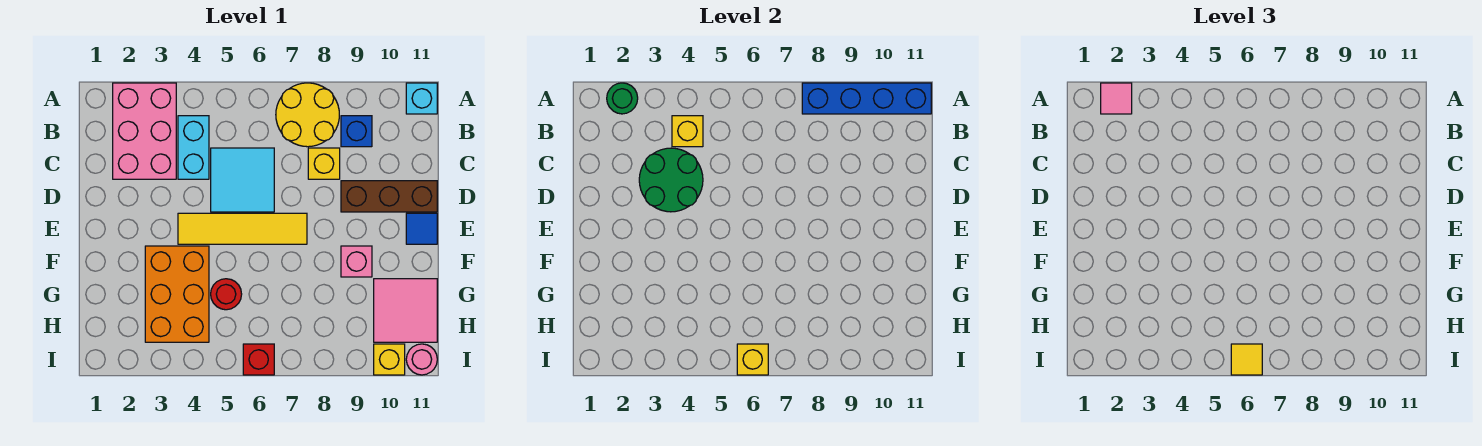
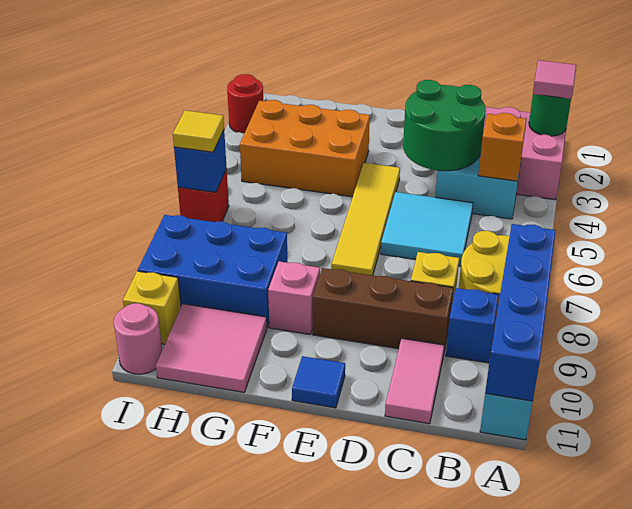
yellow 1x1 brick [672,116,703,147] -> orange 1x1 brick [478,113,527,181]
none -> pink 1x2 tile [385,338,444,424]
brown 1x3 brick [341,181,437,212] -> brown 1x3 brick turned to [313,268,453,351]
red 1x1 round brick [211,279,242,310] -> red 1x1 round brick moved to [227,74,263,134]
none -> blue 2x3 brick [138,215,288,327]
yellow 1x1 brick [737,344,768,375] -> blue 1x1 brick [174,130,227,192]

